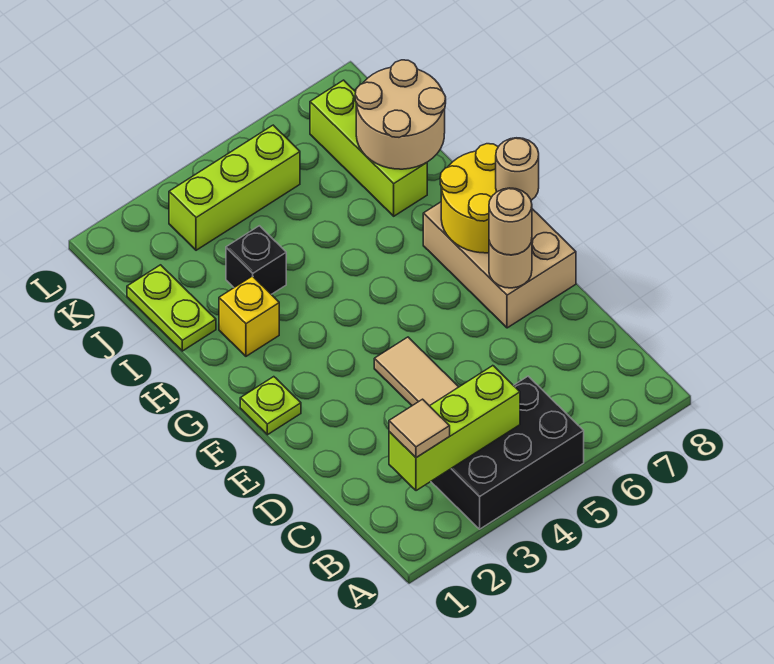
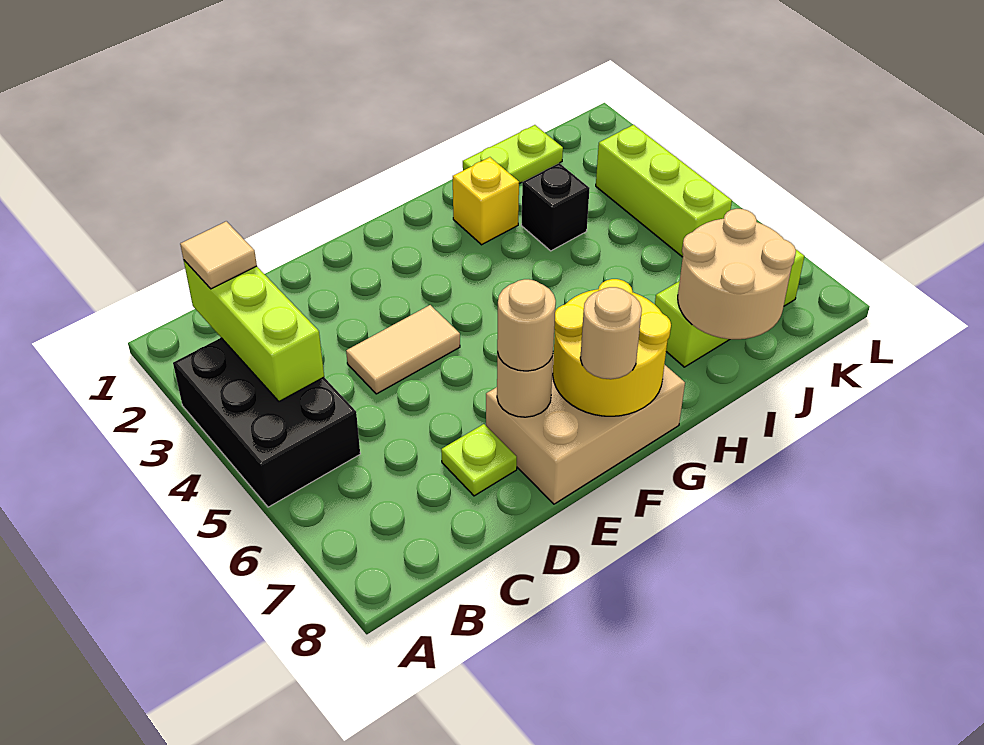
lime 1x1 plate [240,377,301,435] -> lime 1x1 plate moved to [441,424,517,496]

